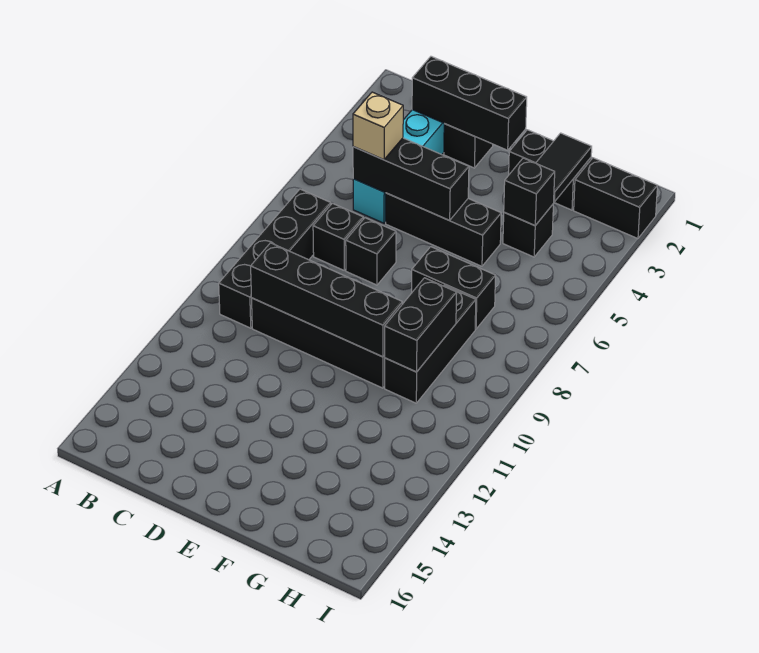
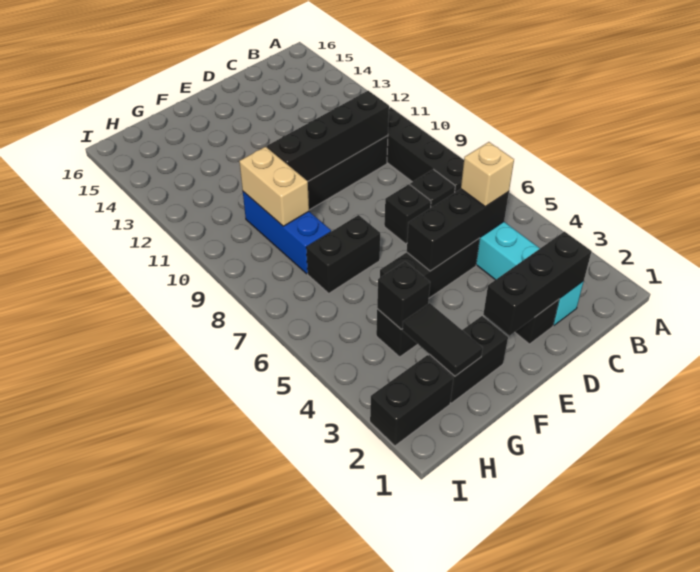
black 1x3 brick [385,285,476,403] -> blue 1x3 brick [243,192,331,274]
black 1x2 brick [385,278,457,372] -> tan 1x2 brick [239,147,309,226]

